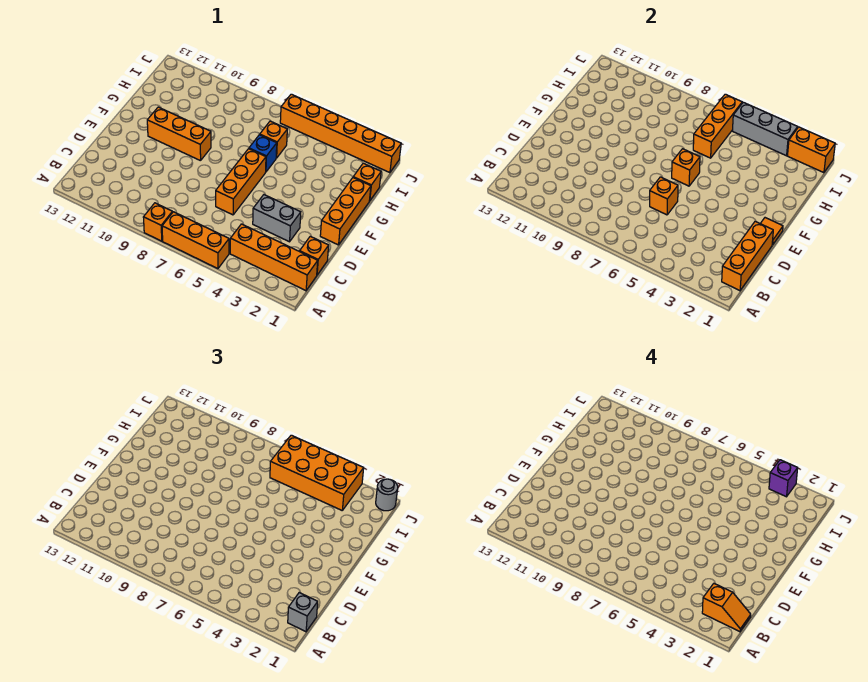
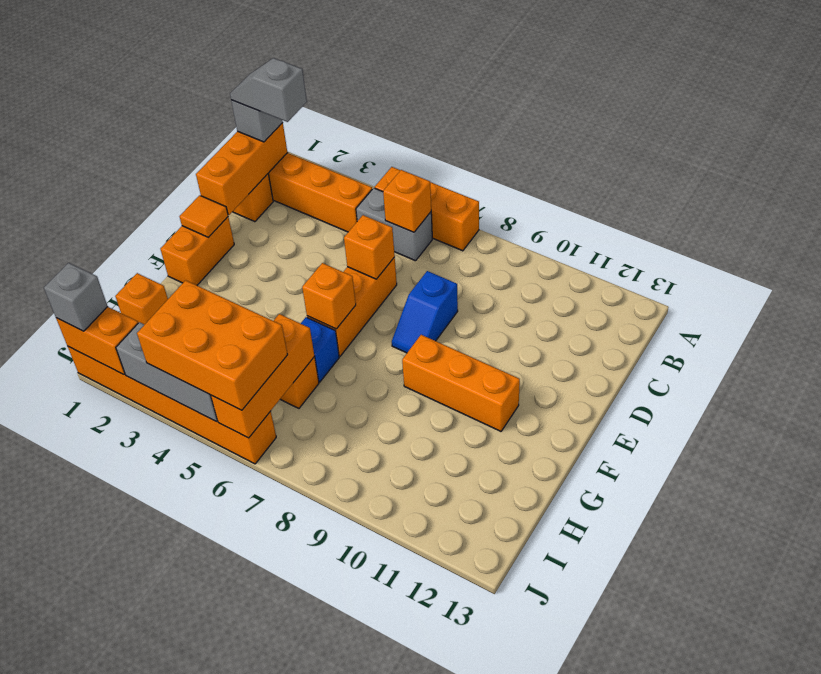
orange 1x1 brick [143,203,172,241] -> orange 1x1 brick moved to [383,170,431,232]
orange 1x2 slope [702,584,751,632] -> grey 1x2 slope [230,58,307,122]
grey 1x2 brick [253,195,301,242] -> grey 1x2 brick moved to [356,188,432,261]
none -> blue 1x2 slope [392,271,458,353]
orange 1x3 brick [320,178,371,245] -> orange 1x2 brick [160,217,234,285]
orange 2x4 brick [270,435,364,510] -> orange 2x3 brick [137,280,288,410]
grey 1x1 round brick [376,479,398,511] -> grey 1x1 brick [44,263,108,331]
purple 1x1 brick [769,460,798,497] -> none

